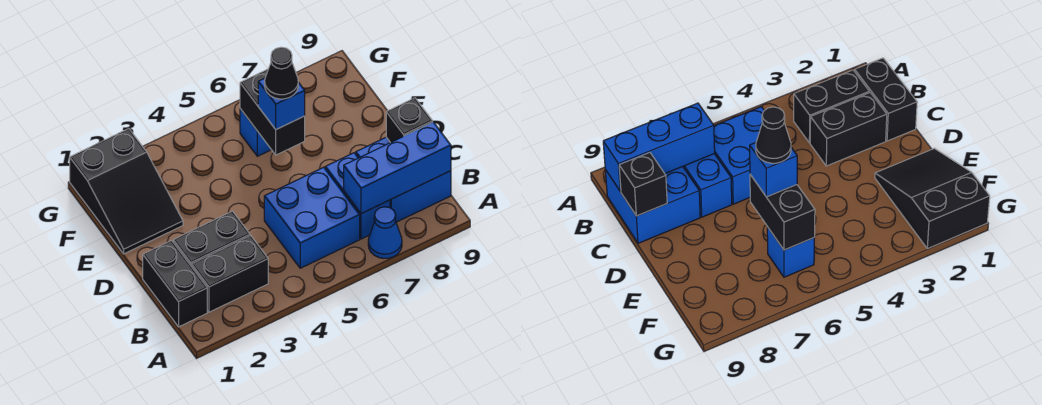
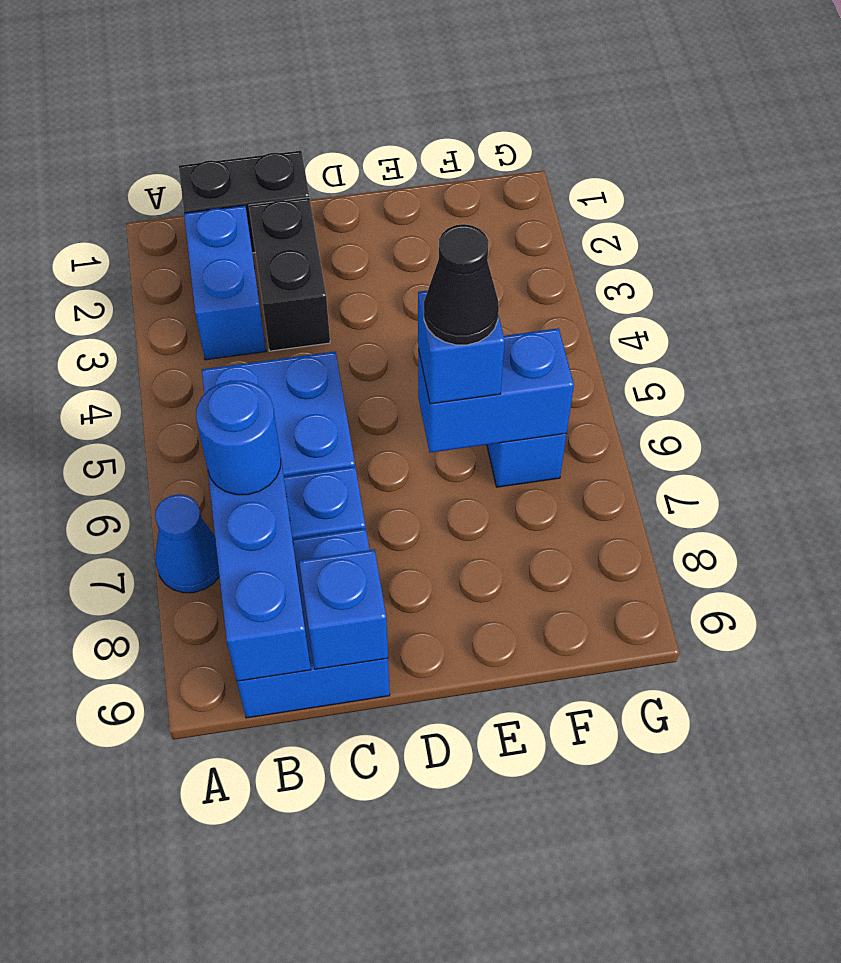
black 1x2 brick [192,236,268,312] -> blue 1x2 brick [184,206,266,360]
none -> blue 1x1 round brick [196,381,281,495]
black 1x1 brick [386,98,433,143] -> blue 1x1 brick [299,550,388,669]
black 2x3 slope [70,129,183,254] -> none
black 1x2 brick [240,69,305,155] -> blue 1x2 brick [418,328,574,453]

